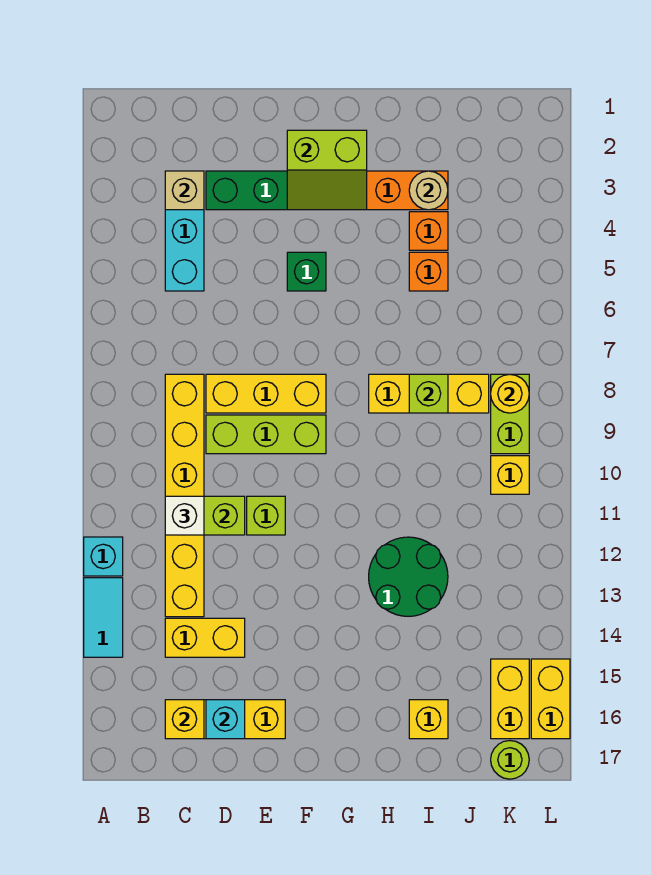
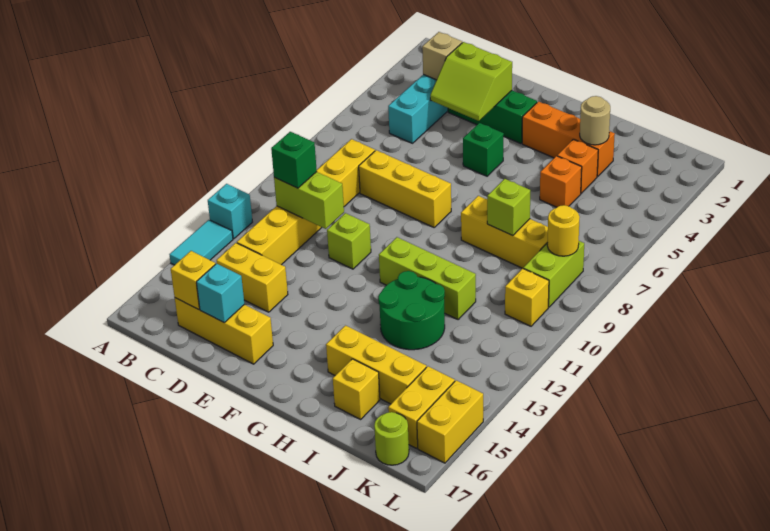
white 1x1 brick [165,496,204,535] -> green 1x1 brick [271,132,317,188]
lime 1x3 brick [206,415,326,454] -> lime 1x3 brick moved to [379,237,476,319]
lime 2x2 slope [287,130,367,210] -> lime 2x2 slope moved to [430,42,512,121]
none -> yellow 1x3 brick [326,326,426,404]

